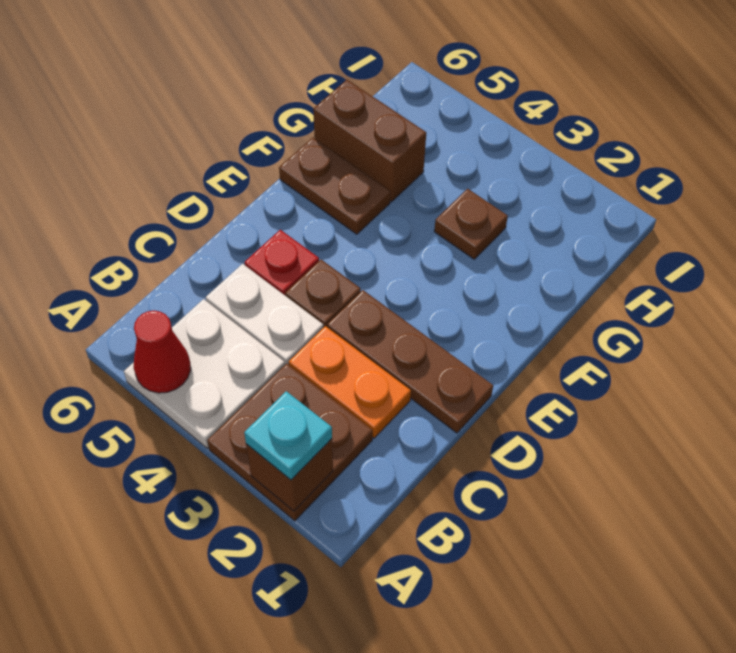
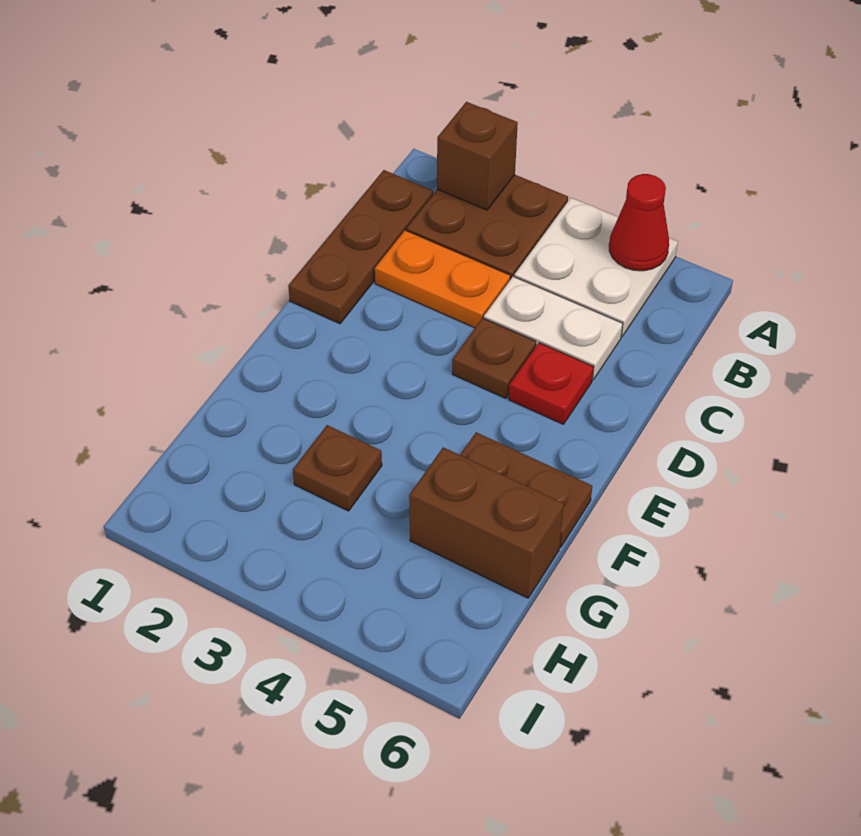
cyan 1x1 plate [244,391,332,480] -> none
brown 1x3 plate [327,290,493,433] -> brown 1x3 plate turned to [288,170,433,324]

